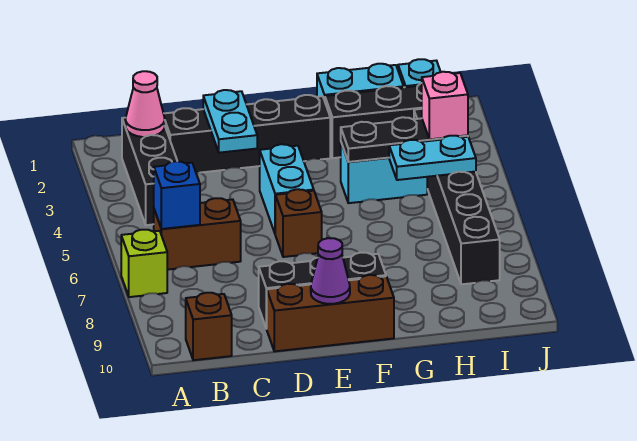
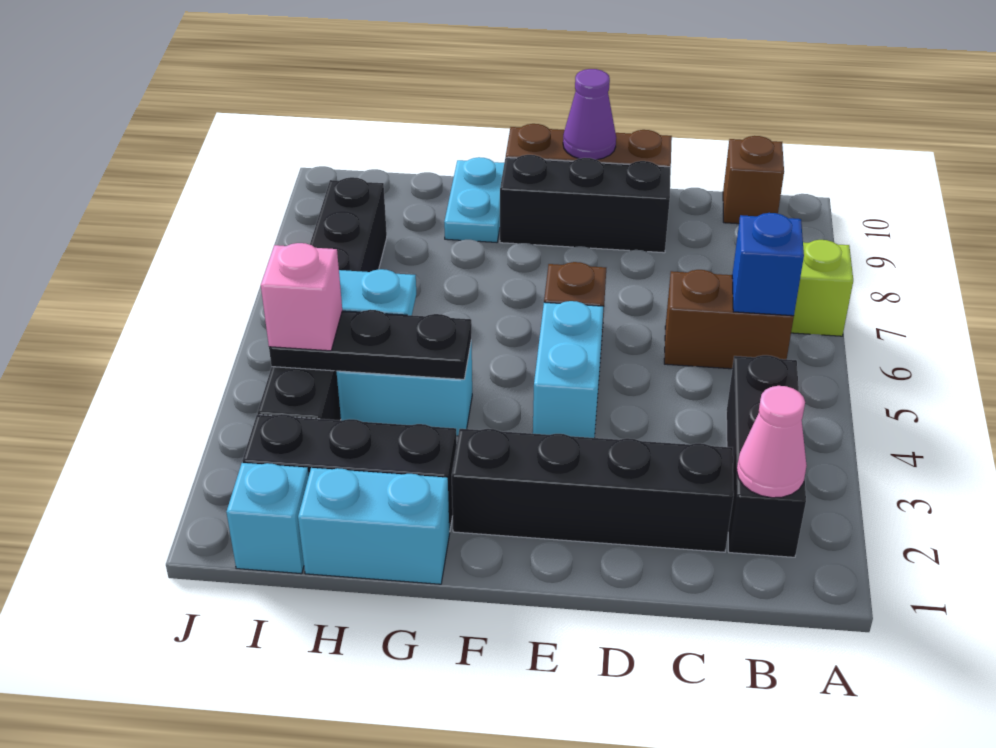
cyan 1x2 plate [203,90,257,153] -> cyan 1x2 plate moved to [444,157,504,242]

